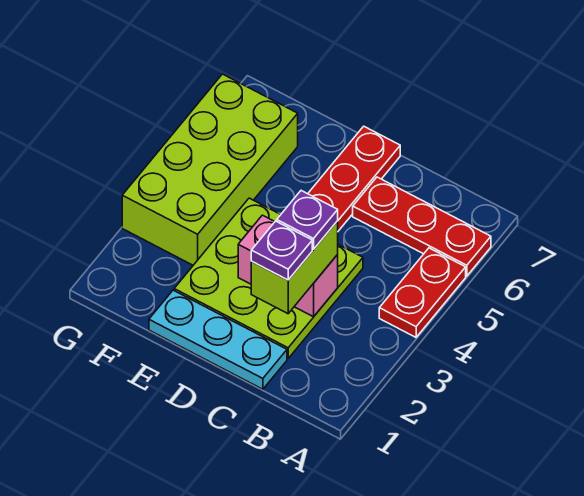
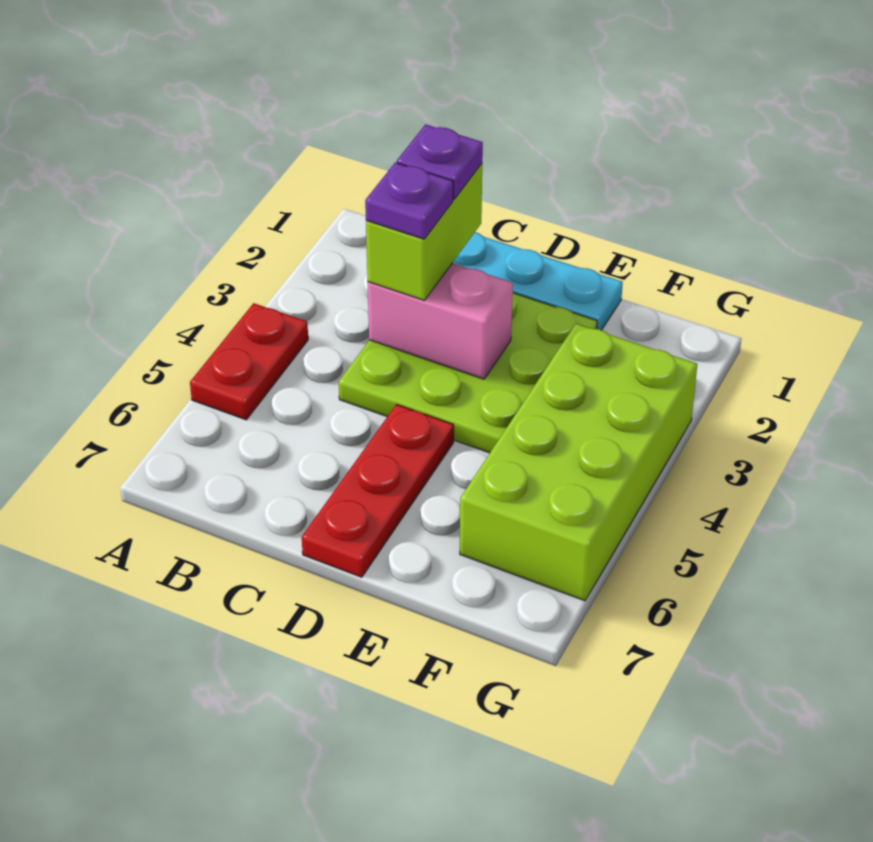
red 1x3 plate [353,177,491,276] -> none

